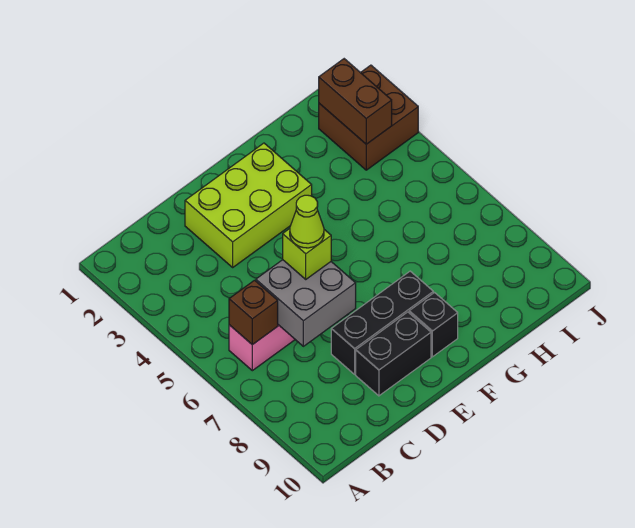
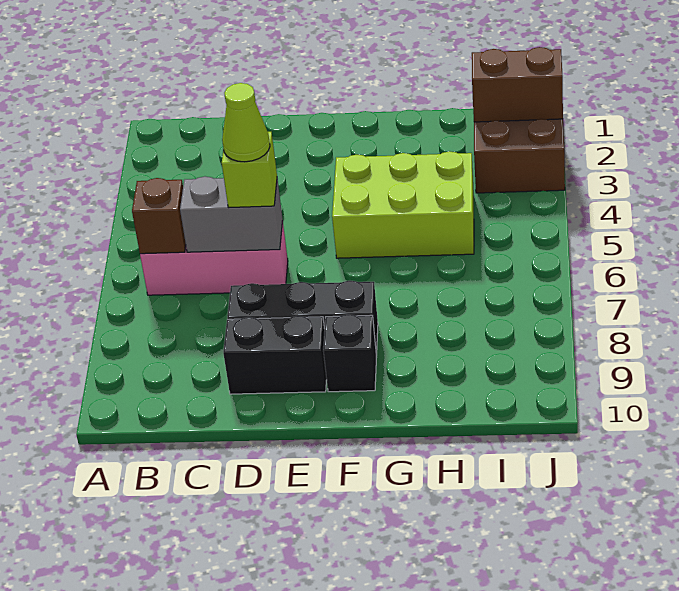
grey 2x2 brick [256,260,356,346] -> grey 1x2 brick [180,176,283,252]
lime 2x3 brick [185,143,312,267] -> lime 2x3 brick moved to [332,151,474,258]
brown 1x2 brick [319,59,392,144] -> brown 1x2 brick turned to [472,47,563,122]

